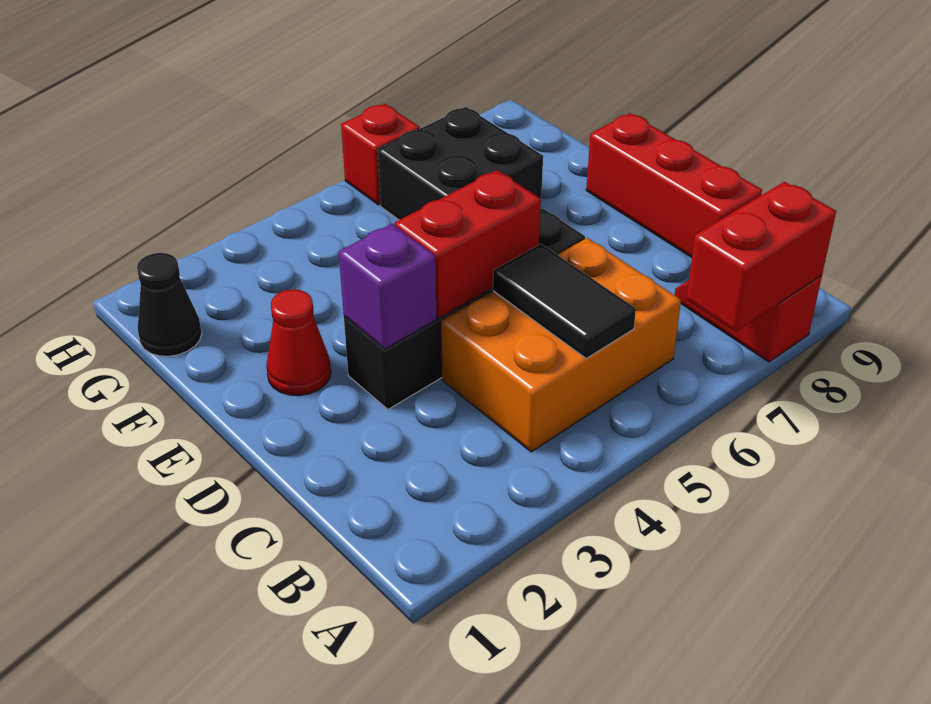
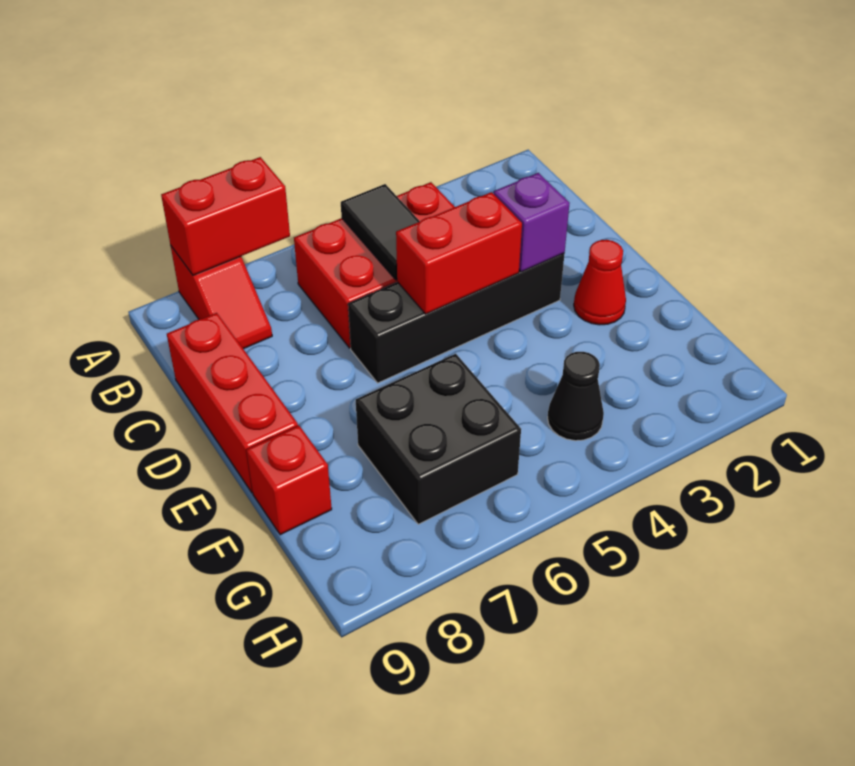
orange 2x3 brick [441,238,681,452] -> red 2x3 brick [294,182,454,348]
black 1x1 cone [137,253,202,356] -> black 1x1 cone moved to [548,352,604,441]
red 1x1 brick [341,104,420,205] -> red 1x1 brick moved to [246,425,332,535]

